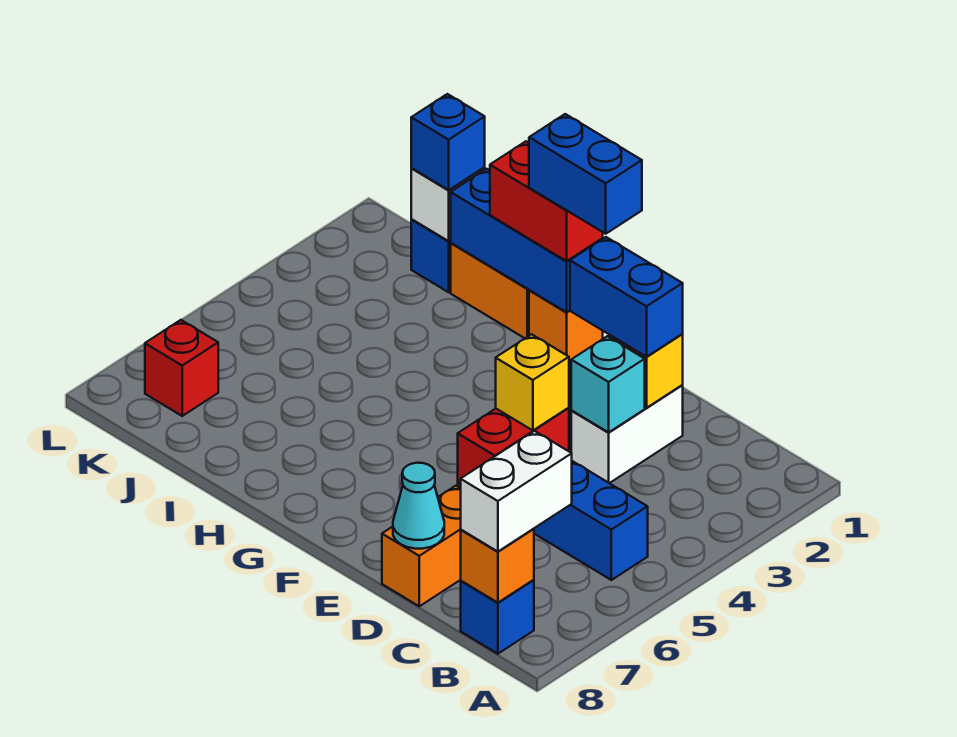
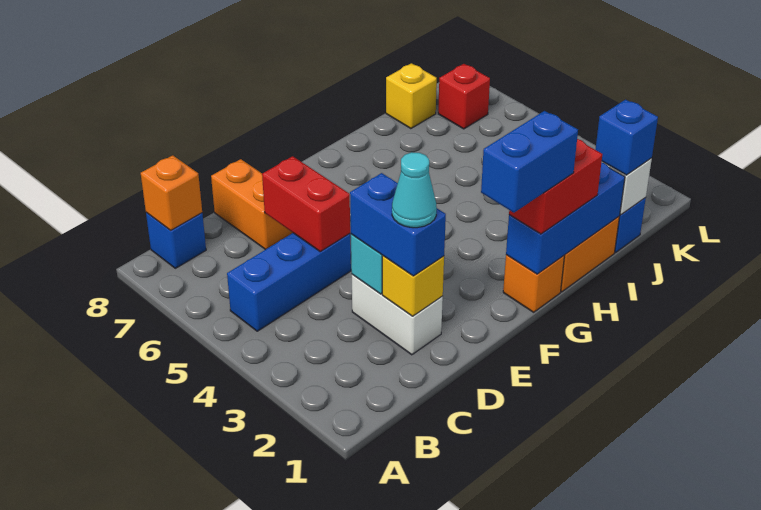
white 1x2 brick [461,431,572,552] -> none
blue 1x2 brick [570,237,683,357] -> blue 1x2 brick turned to [350,173,446,276]
yellow 1x1 brick [496,334,569,430] -> yellow 1x1 brick moved to [386,63,437,129]
cyan 1x1 cone [393,463,444,549] -> cyan 1x1 cone moved to [392,152,437,228]

